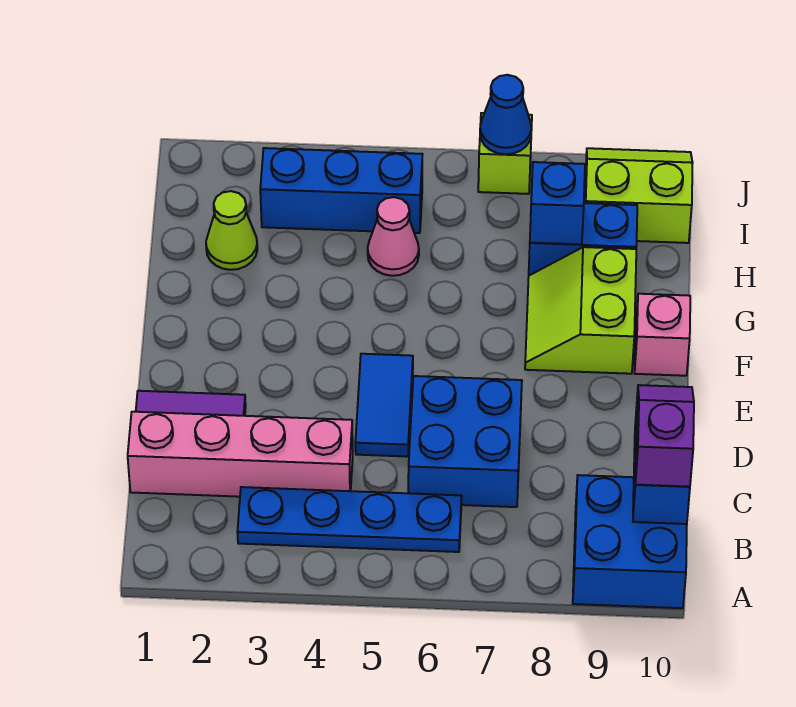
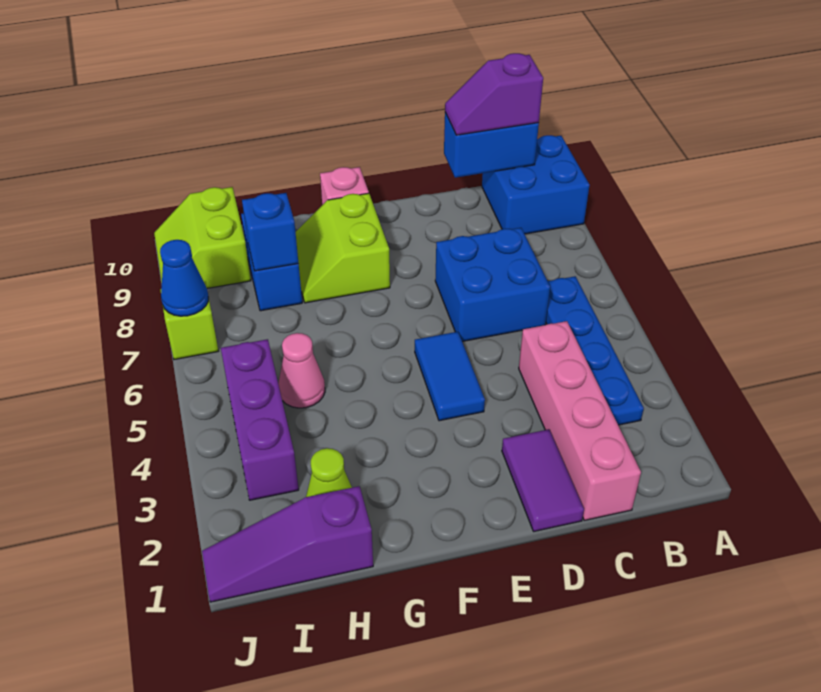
blue 1x2 tile [355,354,413,457] -> blue 1x2 tile turned to [415,332,485,421]
lime 2x2 slope [525,247,636,374] -> lime 2x2 slope turned to [296,193,390,303]
none -> purple 1x3 slope [202,486,373,602]
blue 1x3 brick [260,148,423,233] -> purple 1x3 brick [221,339,299,500]

